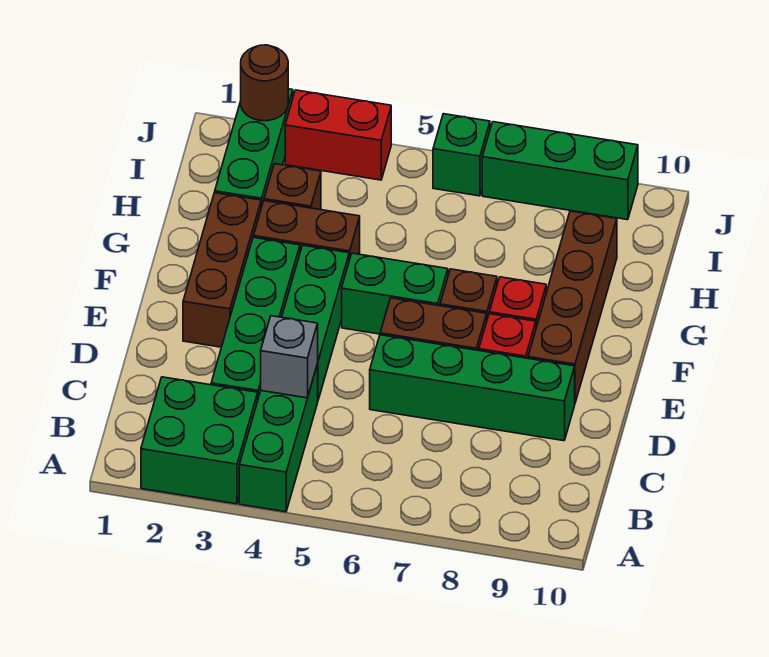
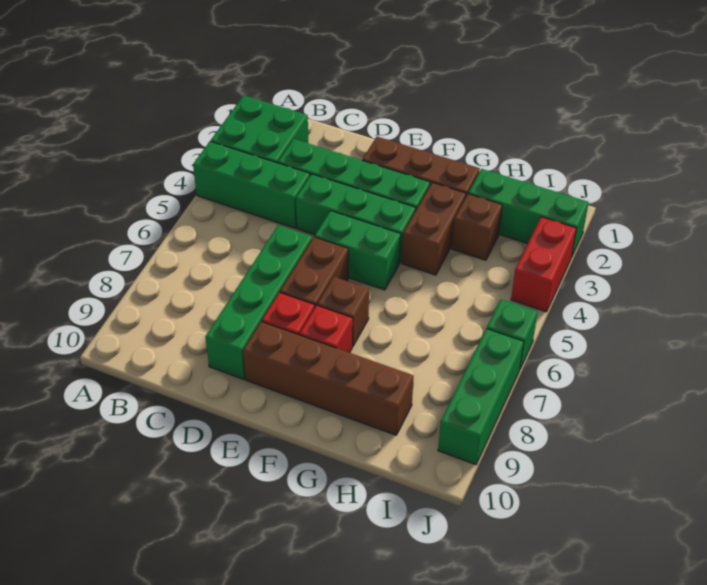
grey 1x1 brick [261,316,318,398] -> none
green 1x2 brick [342,253,448,334] -> green 1x2 brick turned to [315,211,401,290]
brown 1x1 round brick [241,45,288,121] -> none

